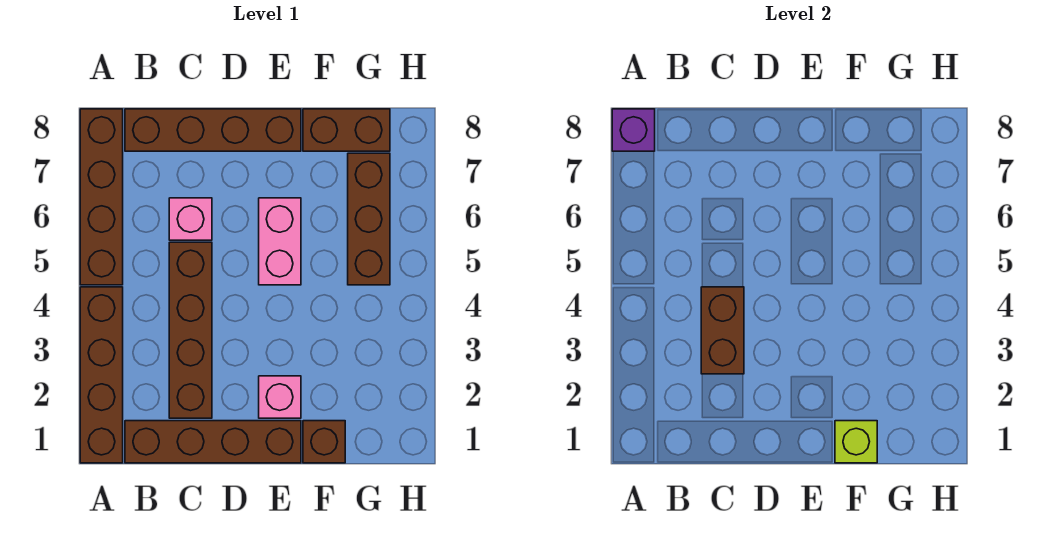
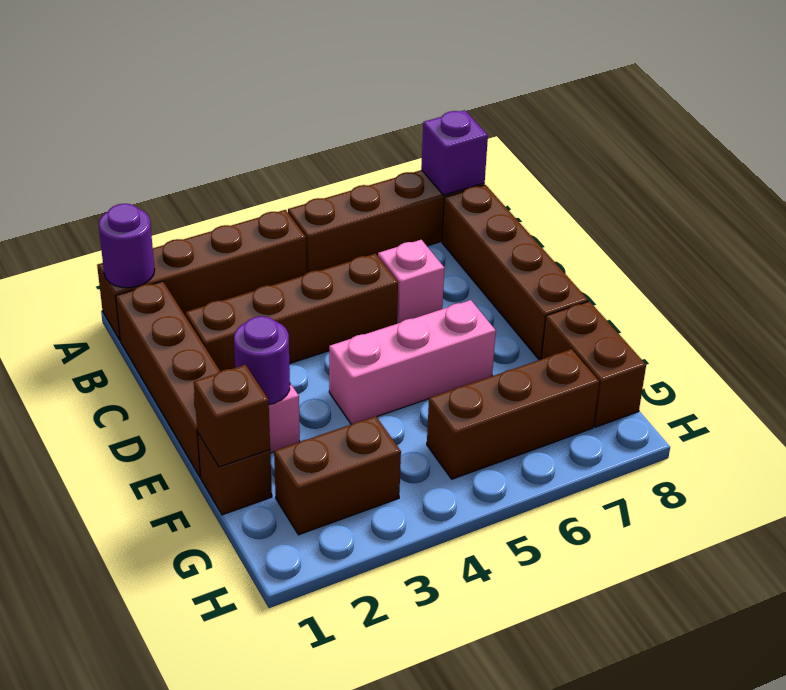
none -> purple 1x1 round brick [99,204,155,288]
brown 1x2 brick [701,287,744,374] -> brown 1x2 brick moved to [274,416,401,535]
none -> purple 1x1 round brick [234,316,290,404]
pink 1x2 brick [259,198,301,285] -> pink 1x3 brick [329,300,496,424]
lime 1x1 brick [835,421,877,463] -> brown 1x1 brick [194,365,270,467]

